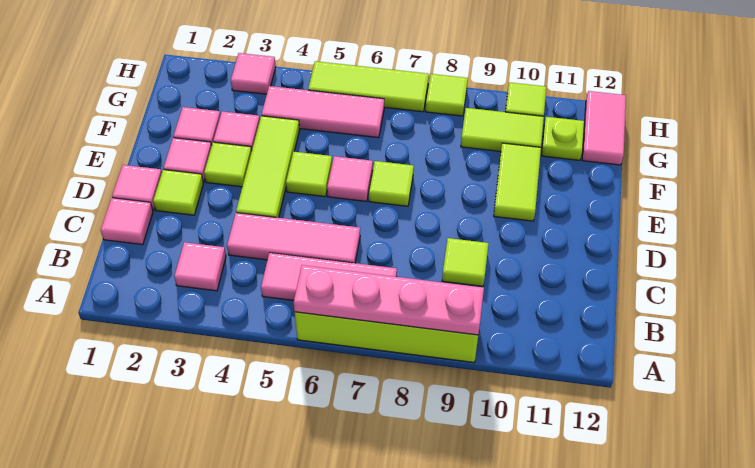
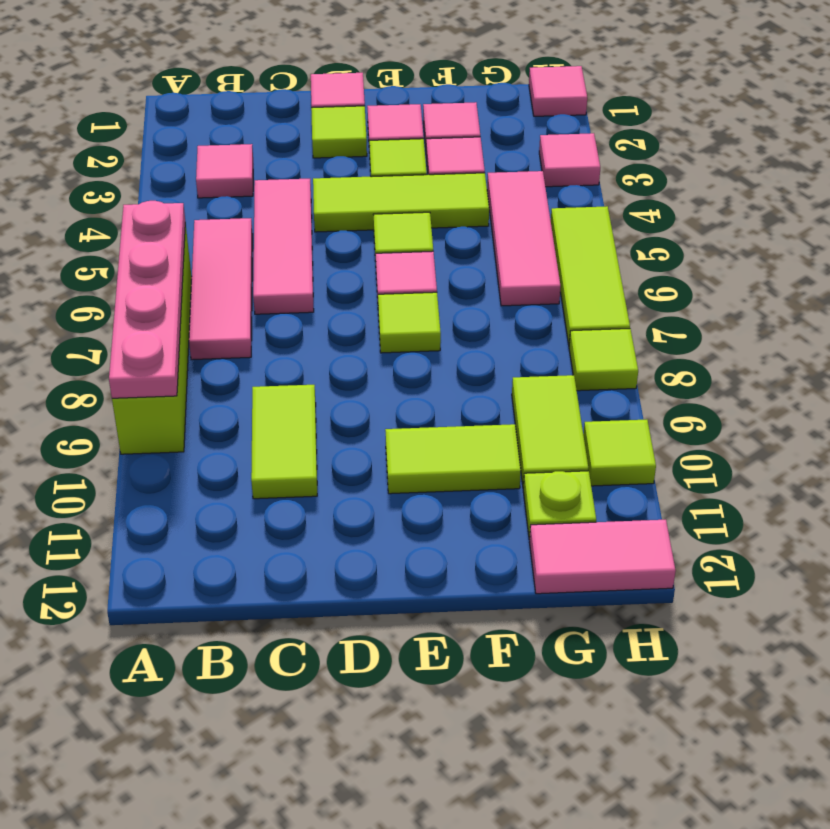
pink 1x1 tile [101,198,153,245] -> pink 1x1 tile moved to [529,66,587,116]
lime 1x1 tile [442,238,489,286] -> lime 1x2 tile [251,385,317,499]

